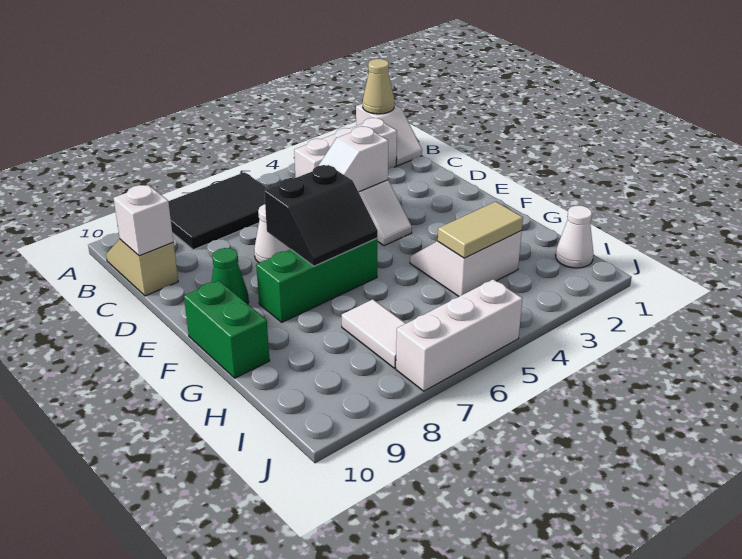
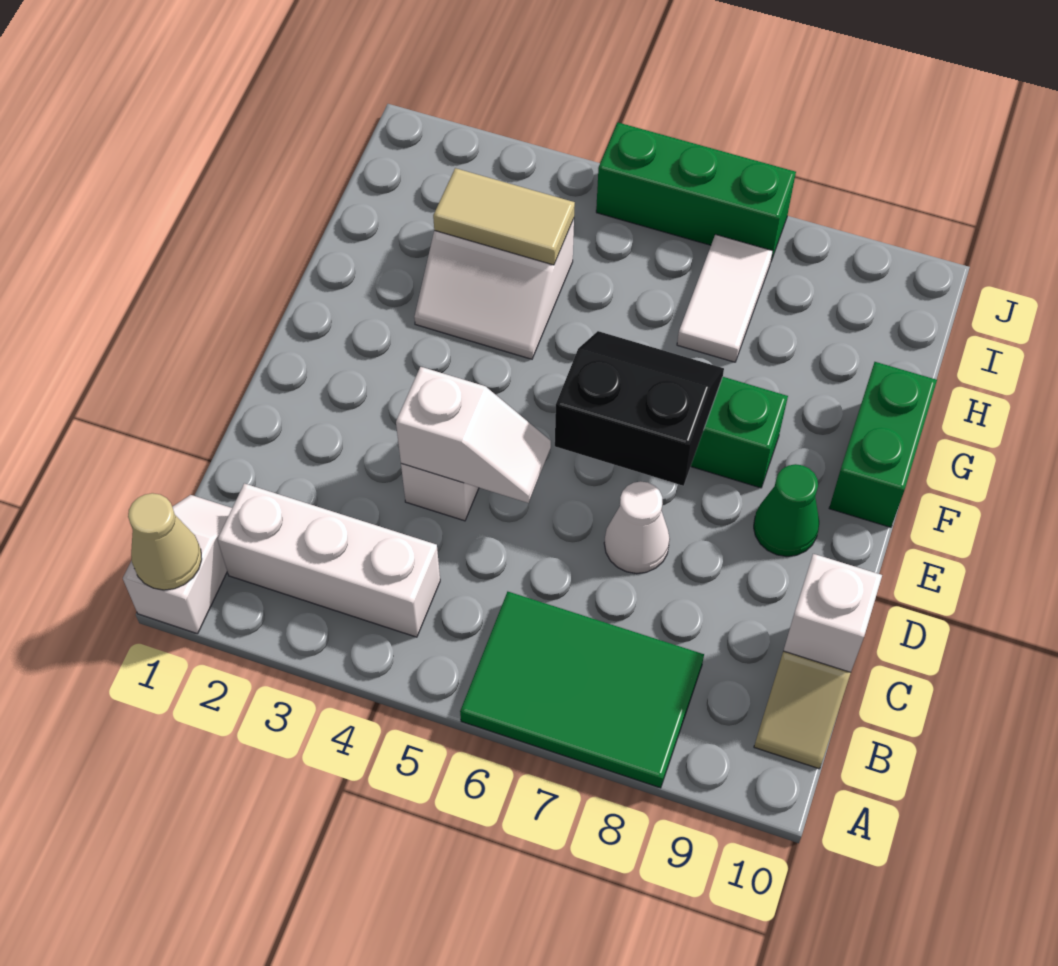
black 2x3 tile [168,172,268,250] -> green 2x3 tile [460,592,704,788]
white 1x1 cone [556,206,594,268] -> none
white 1x3 brick [396,279,522,391] -> green 1x3 brick [596,122,796,261]

